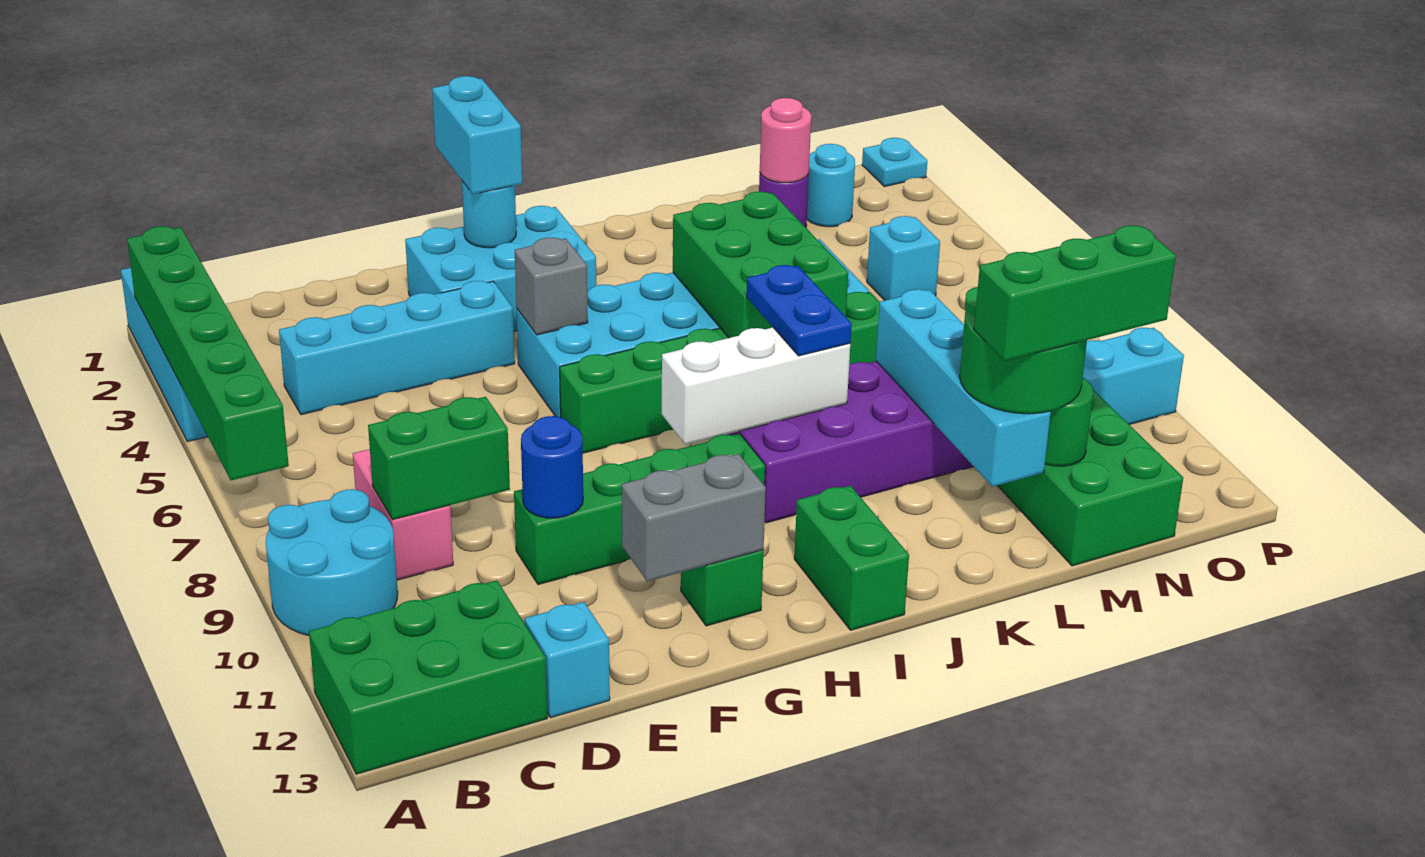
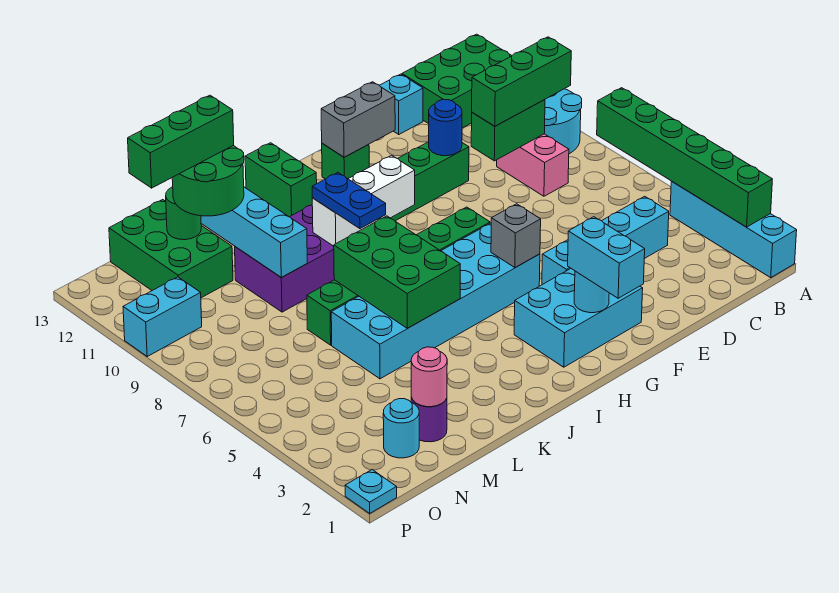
none -> green 1x3 brick [472,37,571,126]
cyan 1x1 brick [867,216,940,301] -> none

